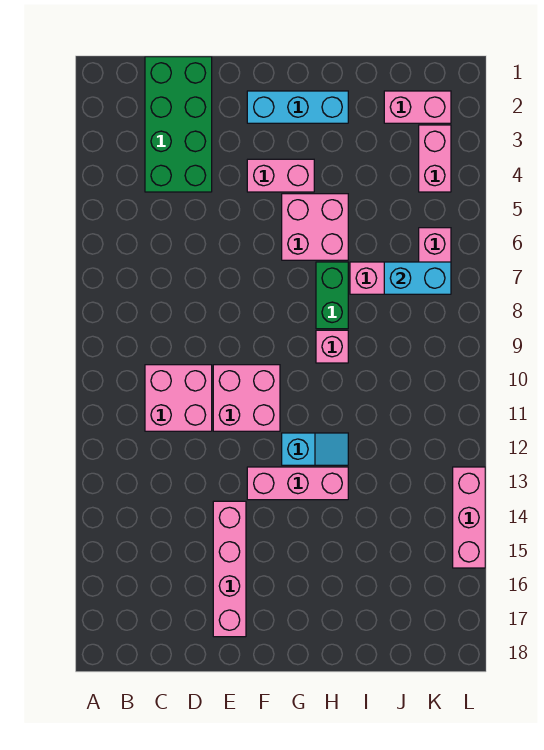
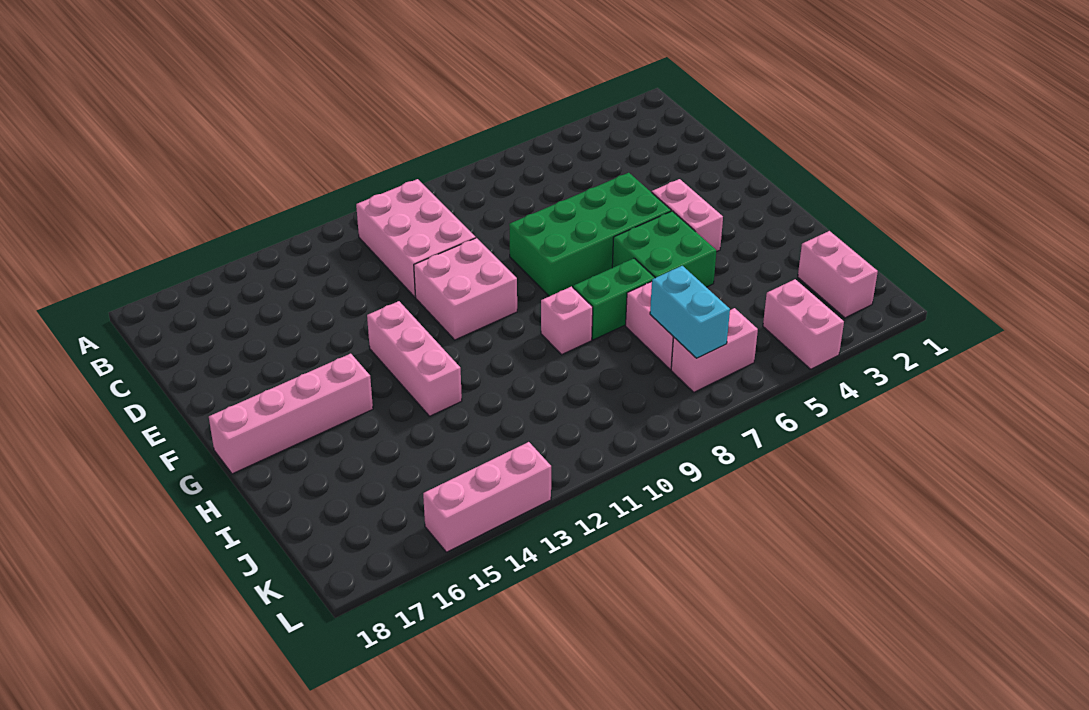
green 2x4 brick [145,57,212,192] -> green 2x4 brick moved to [509,173,671,296]
pink 2x2 brick [145,365,212,431] -> pink 2x3 brick [356,179,476,297]
pink 1x4 brick [213,501,246,637] -> pink 1x4 brick moved to [209,354,373,474]
cyan 1x3 brick [247,91,348,123] -> none
pink 2x2 brick [282,194,348,260] -> green 2x2 brick [612,211,717,287]
cyan 1x2 slope [282,433,348,465] -> none
pink 1x2 brick [419,125,451,192] -> pink 1x2 brick turned to [763,279,844,369]

